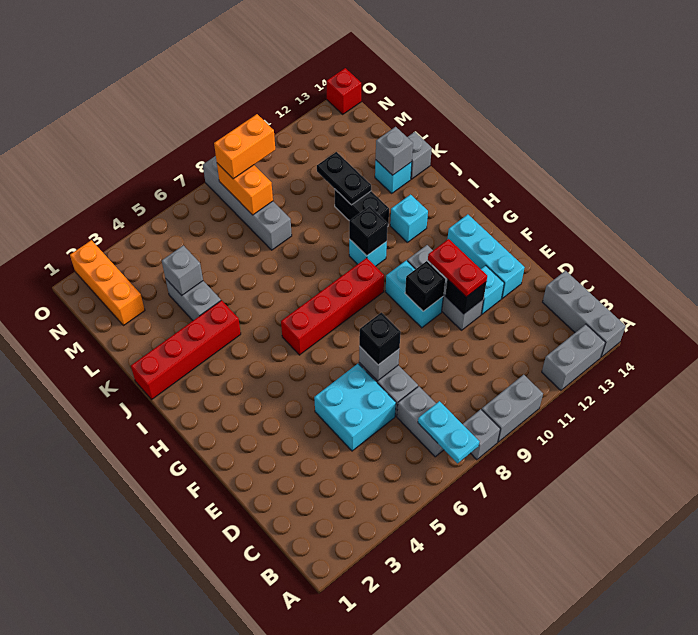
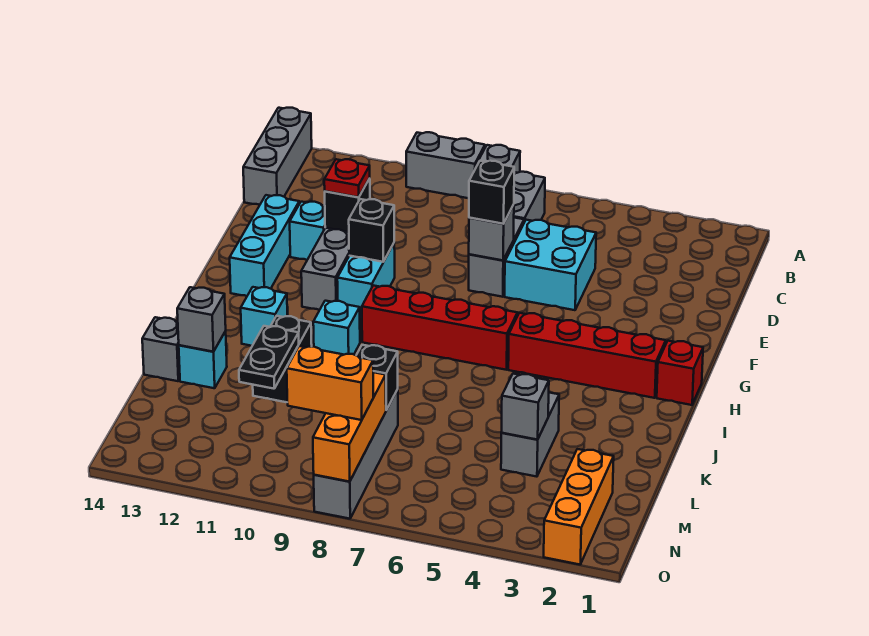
cyan 1x2 plate [418,401,480,463] -> none
grey 1x2 brick [542,324,605,390] -> none
red 1x2 plate [428,239,487,297] -> red 1x1 plate [324,159,370,197]
black 1x1 brick [349,206,388,256] -> black 1x1 brick moved to [356,345,398,410]
red 1x4 brick [131,300,241,399] -> red 1x4 brick moved to [508,313,666,398]
orange 1x2 brick [217,163,273,215] -> orange 1x3 brick [313,372,386,482]
red 1x1 brick [326,68,361,114] -> red 1x1 brick moved to [657,341,703,405]

